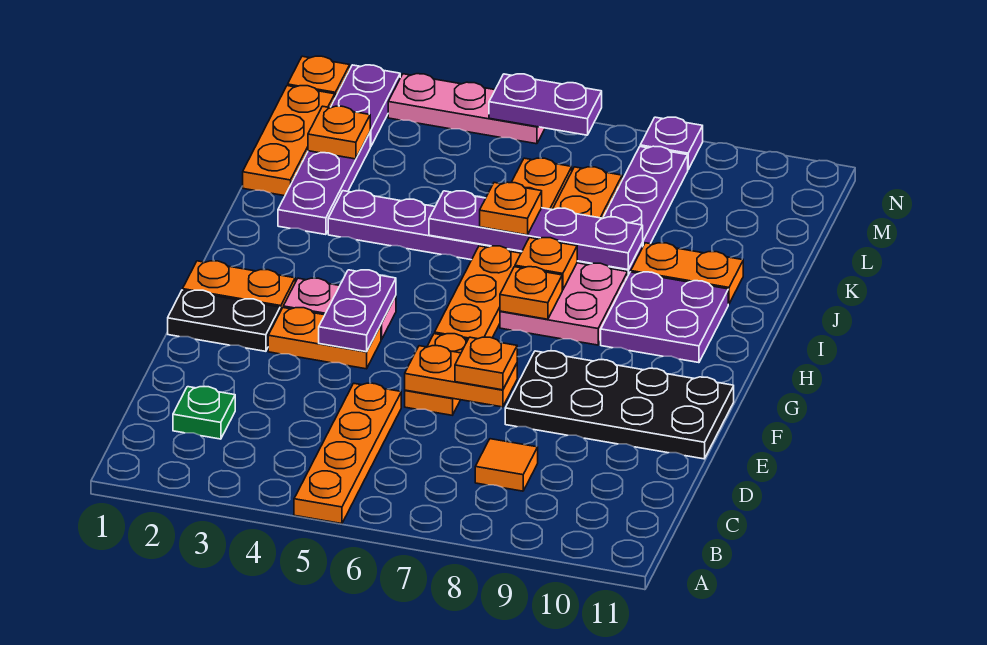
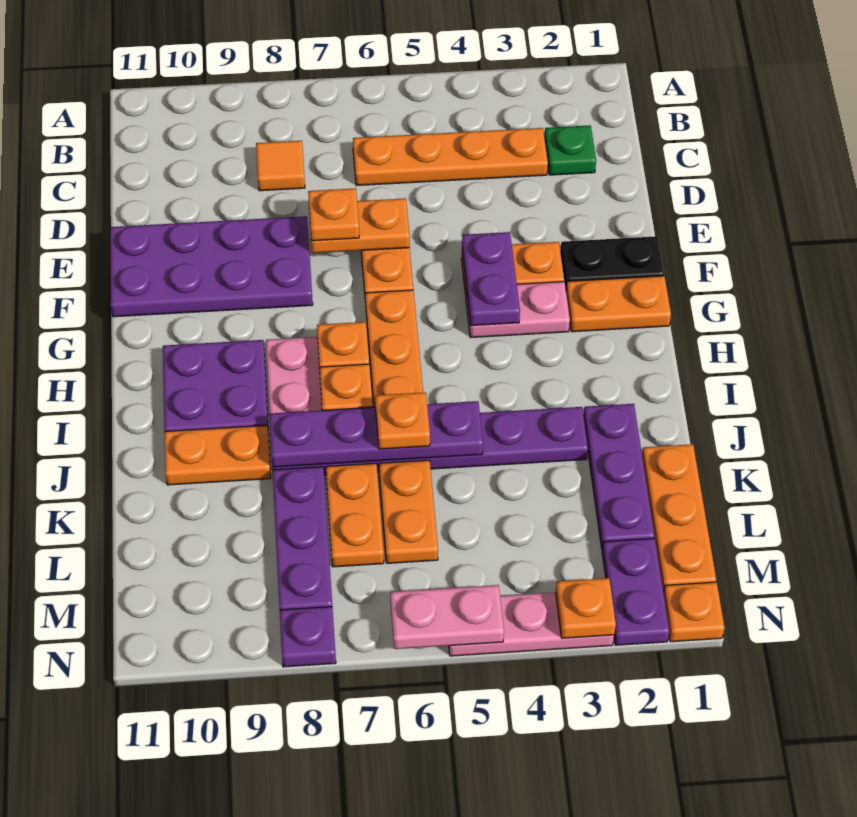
orange 1x4 plate [294,383,401,524] -> orange 1x4 plate turned to [353,128,548,186]
black 2x4 plate [505,351,734,459] -> purple 2x4 plate [110,216,313,317]
orange 1x1 plate [308,106,370,159] -> orange 1x1 plate moved to [556,578,616,638]
purple 1x2 plate [489,74,602,135] -> pink 1x2 plate [390,585,504,649]

